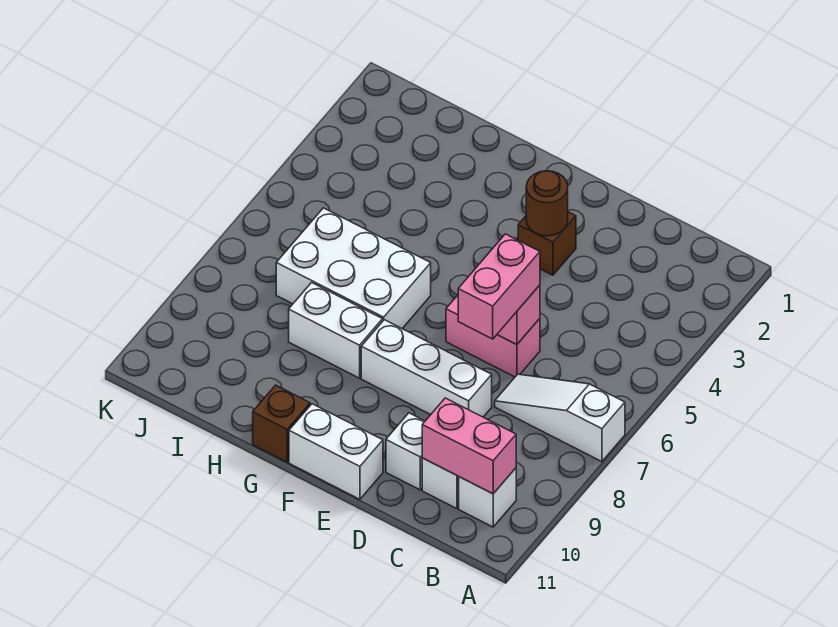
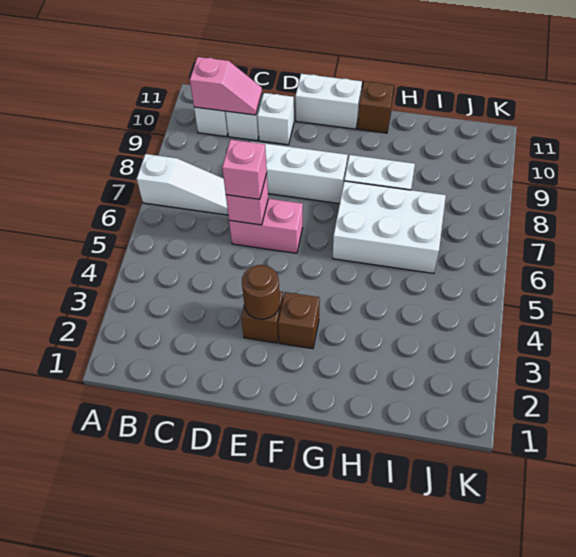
pink 1x2 brick [422,398,516,494] -> pink 1x2 slope [190,57,262,115]
pink 1x2 brick [458,234,540,339] -> pink 1x1 brick [222,140,267,199]
none -> brown 1x1 brick [278,292,320,349]

